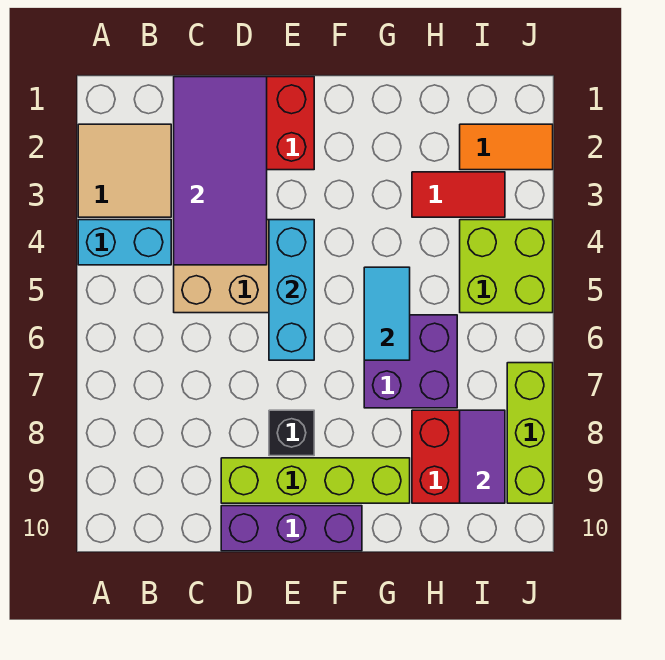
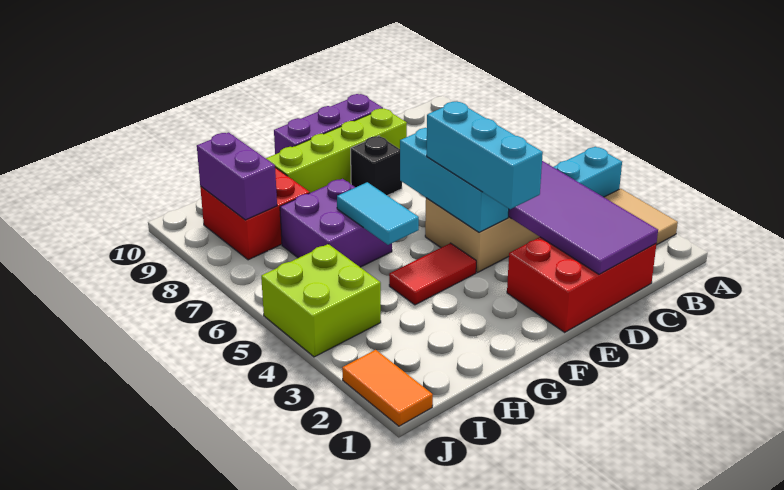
none -> cyan 1x3 brick [427,102,543,209]
red 1x2 tile [412,172,505,217] -> red 1x2 tile moved to [389,243,476,305]
orange 1x2 tile [460,124,553,170] -> orange 1x2 tile turned to [342,350,433,426]
purple 1x2 tile [460,410,505,503] -> purple 1x2 brick [197,132,277,220]
lime 1x3 brick [507,363,553,503] -> none

